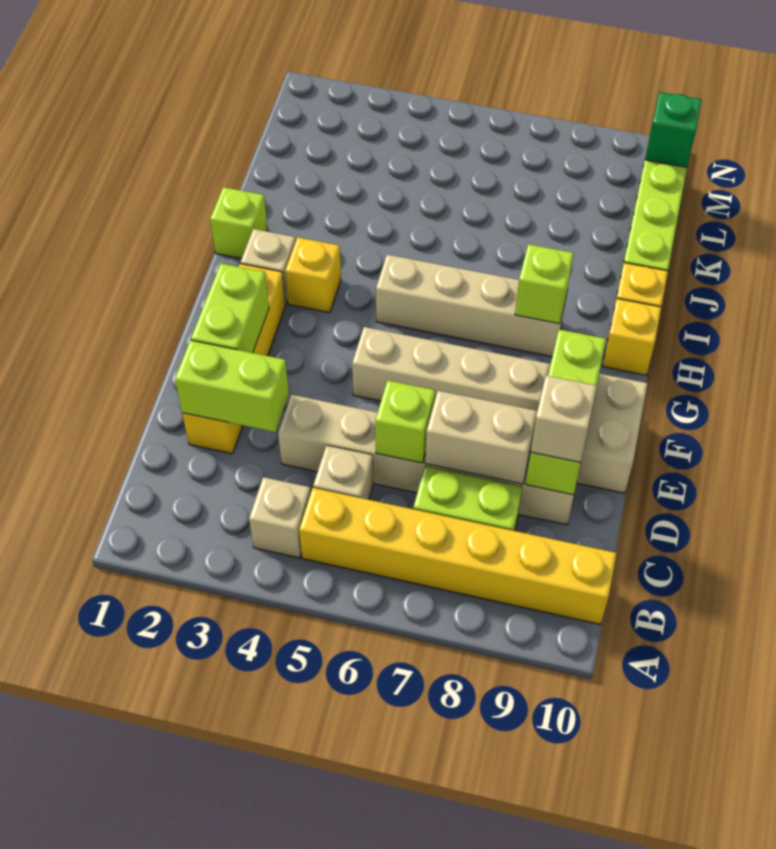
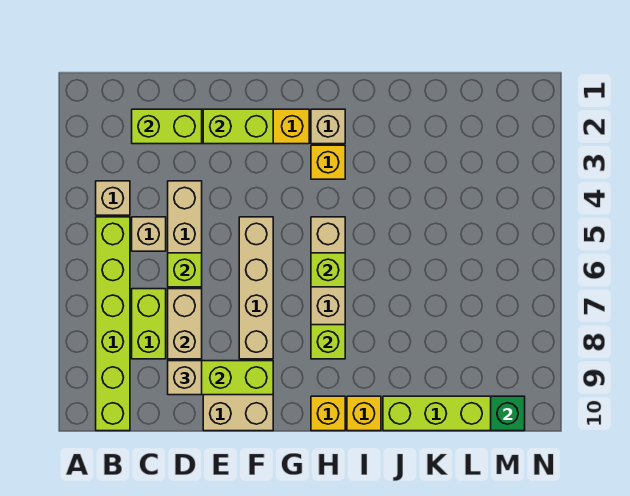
yellow 1x6 brick [299,488,617,624] -> lime 1x6 brick [96,217,130,431]
lime 1x2 brick [175,340,289,432] -> lime 1x2 brick turned to [132,109,202,144]
lime 1x1 brick [210,187,268,259] -> lime 1x1 brick moved to [311,253,345,287]

